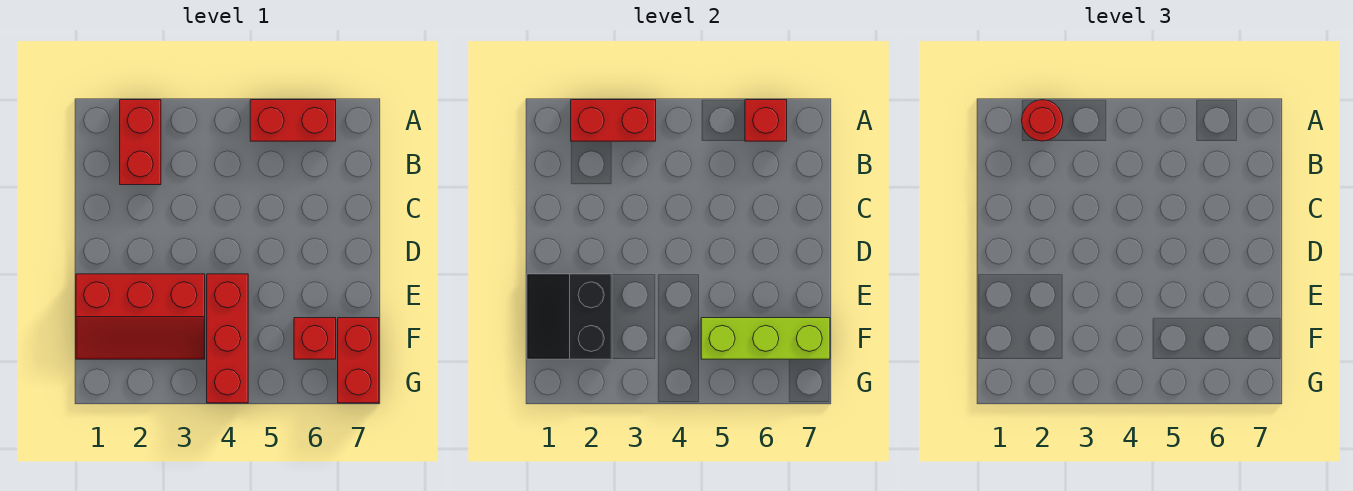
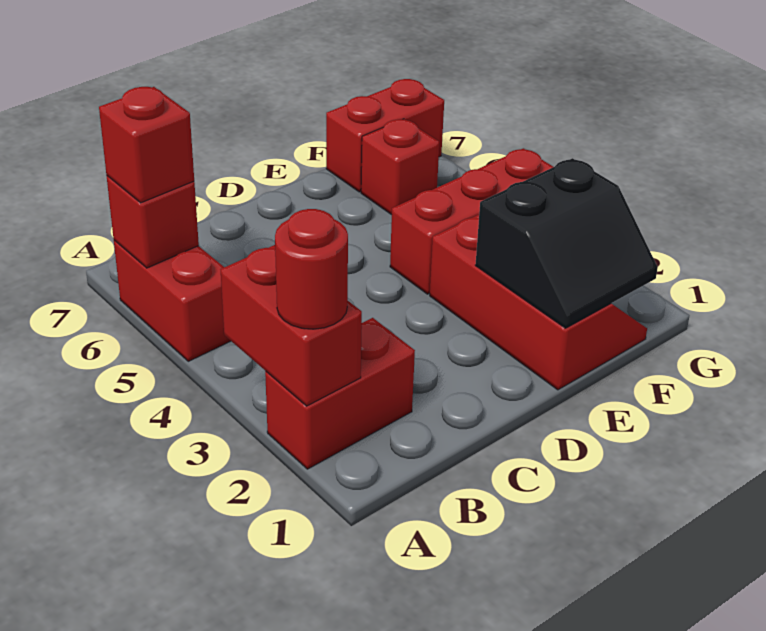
none -> red 1x1 brick [99,87,194,203]
lime 1x3 brick [701,318,830,359] -> none

